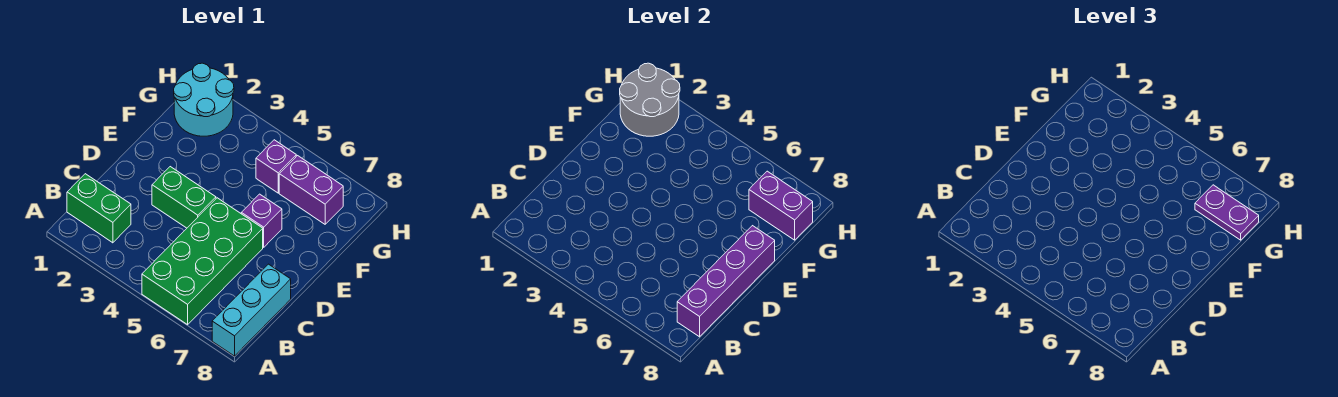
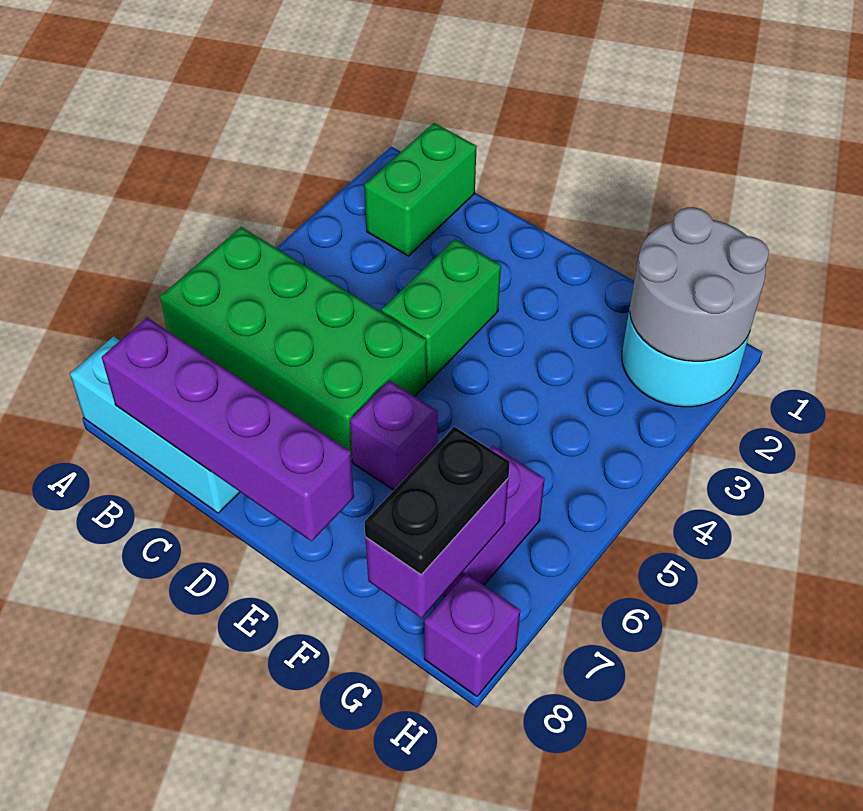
purple 1x1 brick [256,140,296,193] -> purple 1x1 brick moved to [424,574,520,696]
purple 1x2 plate [1195,185,1259,240] -> black 1x2 plate [364,427,510,575]

